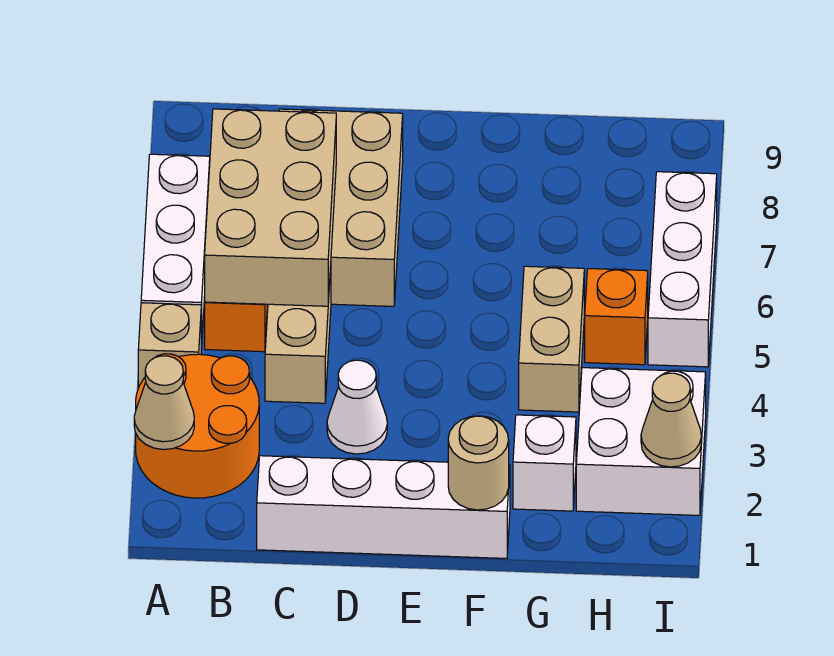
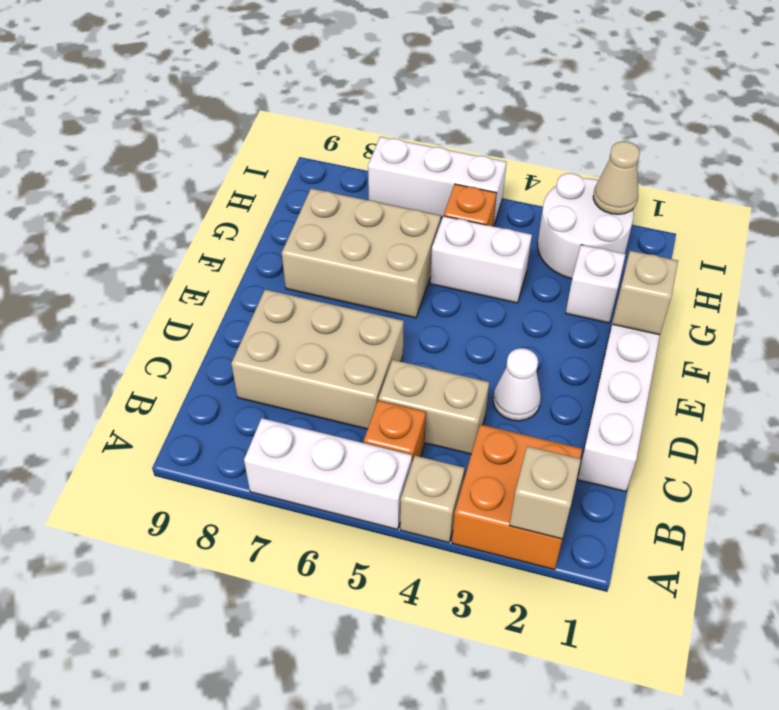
orange 2x2 round brick [136,354,259,498] -> orange 2x2 brick [452,424,582,570]
tan 1x1 cone [134,356,194,450] -> tan 1x1 brick [510,446,581,539]
tan 2x3 brick [205,109,336,306] -> tan 2x3 brick moved to [282,189,441,318]
tan 1x1 round brick [448,416,509,510] -> tan 1x1 brick [613,251,678,335]
tan 1x2 brick [519,266,584,412] -> white 1x2 brick [430,216,532,303]
white 2x2 brick [576,368,706,515] -> white 2x2 round brick [538,173,634,279]

